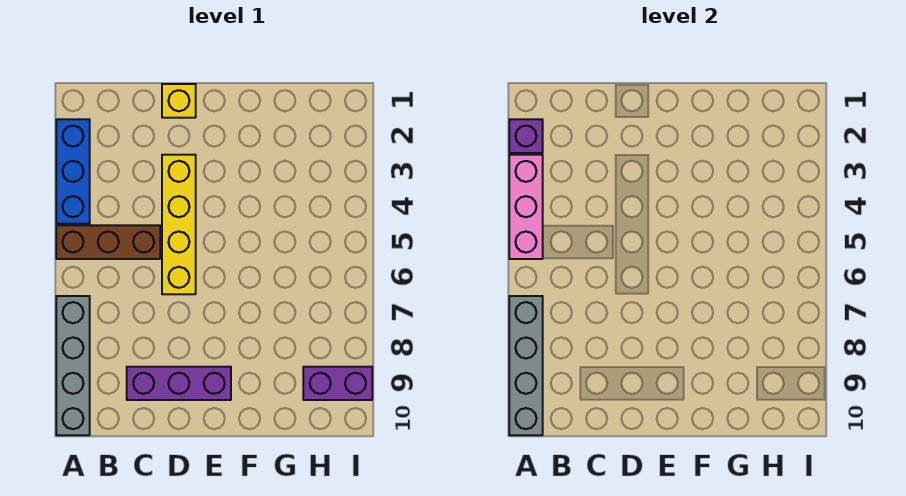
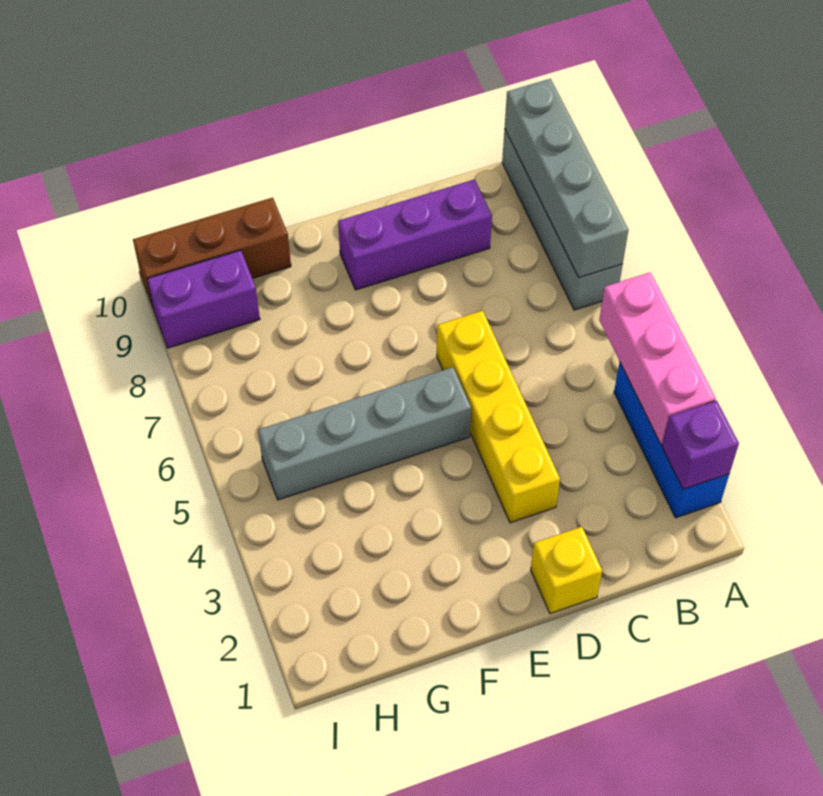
brown 1x3 brick [56,225,160,259] -> brown 1x3 brick moved to [133,198,291,307]
none -> grey 1x4 brick [258,367,471,500]

